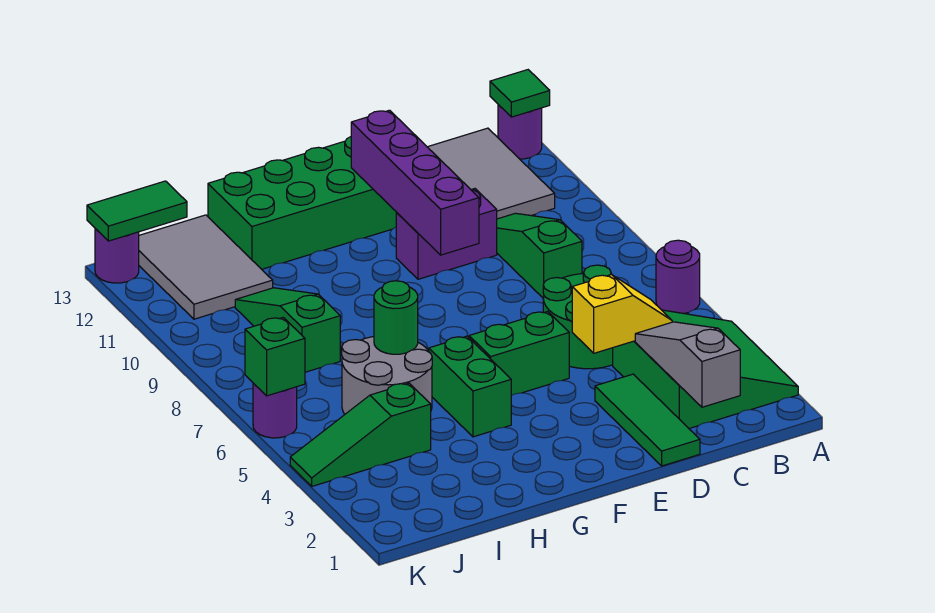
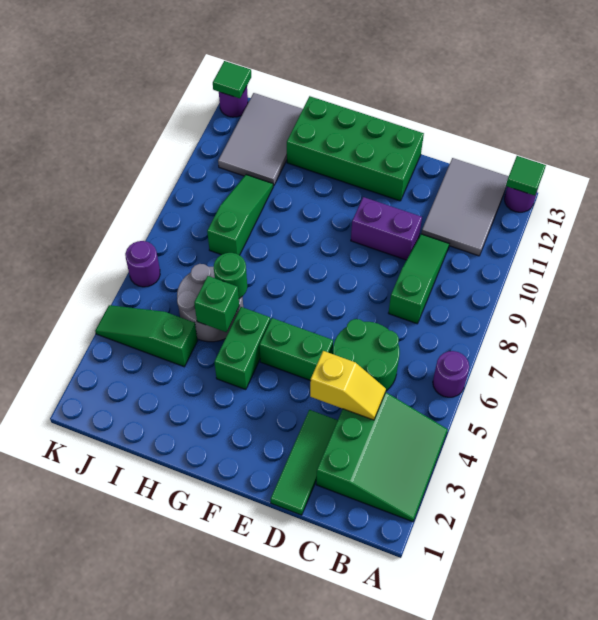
grey 1x3 slope [635,322,740,407] -> none
purple 1x4 brick [351,110,479,255] -> none
green 1x2 tile [87,181,187,241] -> green 1x1 tile [213,61,251,98]
green 1x1 brick [245,317,305,396] -> green 1x1 brick moved to [194,276,239,332]

